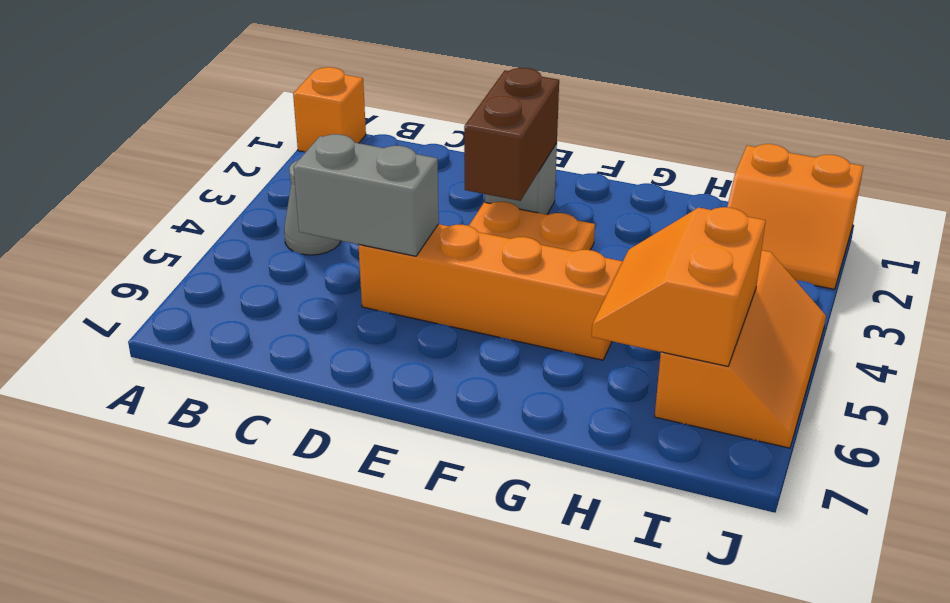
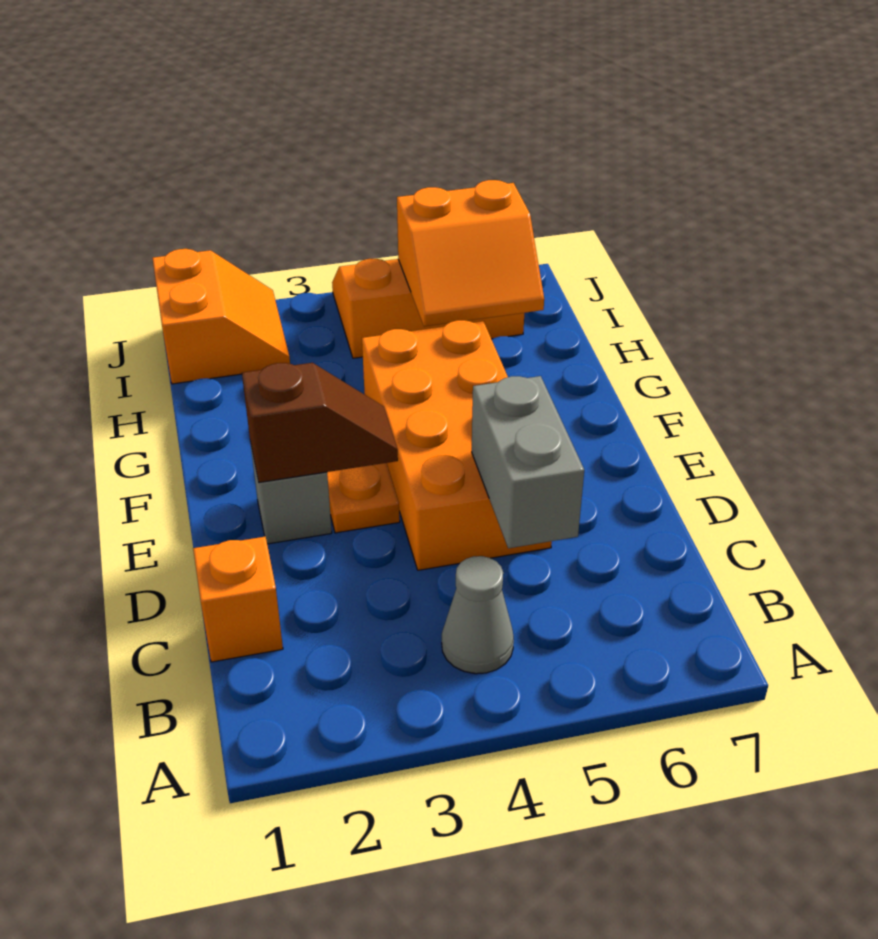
orange 1x1 brick [293,67,366,152] -> orange 1x1 brick moved to [193,537,283,662]
orange 1x4 brick [358,224,623,360] -> orange 2x4 brick [362,320,552,570]
brown 1x2 brick [464,68,559,201] -> brown 1x2 slope [242,363,398,483]

